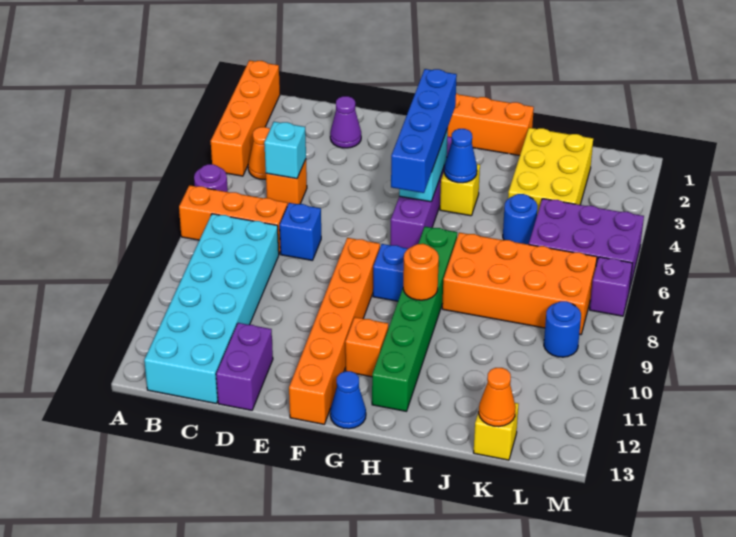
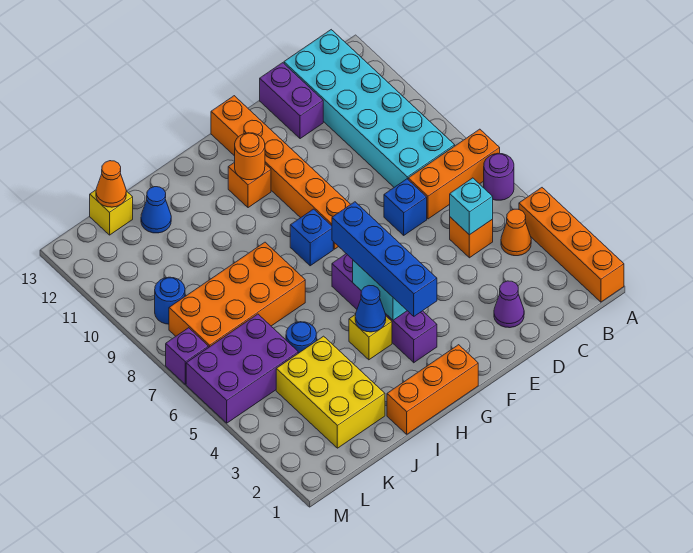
blue 1x1 cone [330,371,366,429] -> blue 1x1 cone moved to [141,187,171,233]
green 1x6 brick [372,227,457,411] -> none
orange 1x1 round brick [403,244,439,300] -> orange 1x1 round brick moved to [235,133,265,180]

